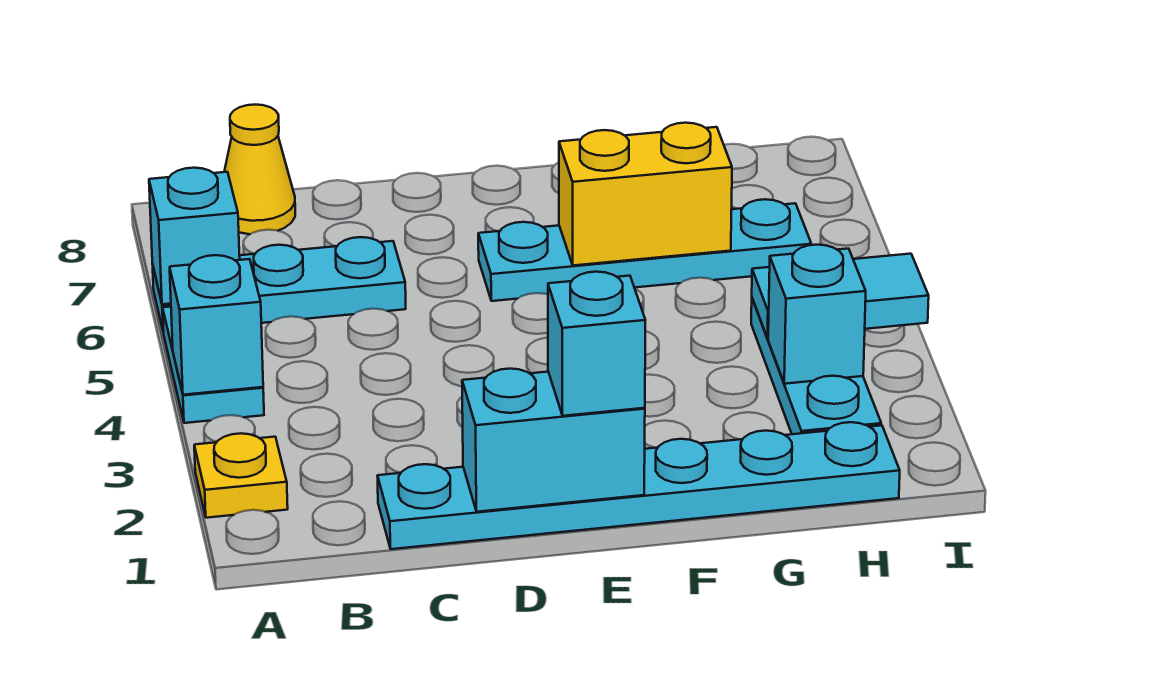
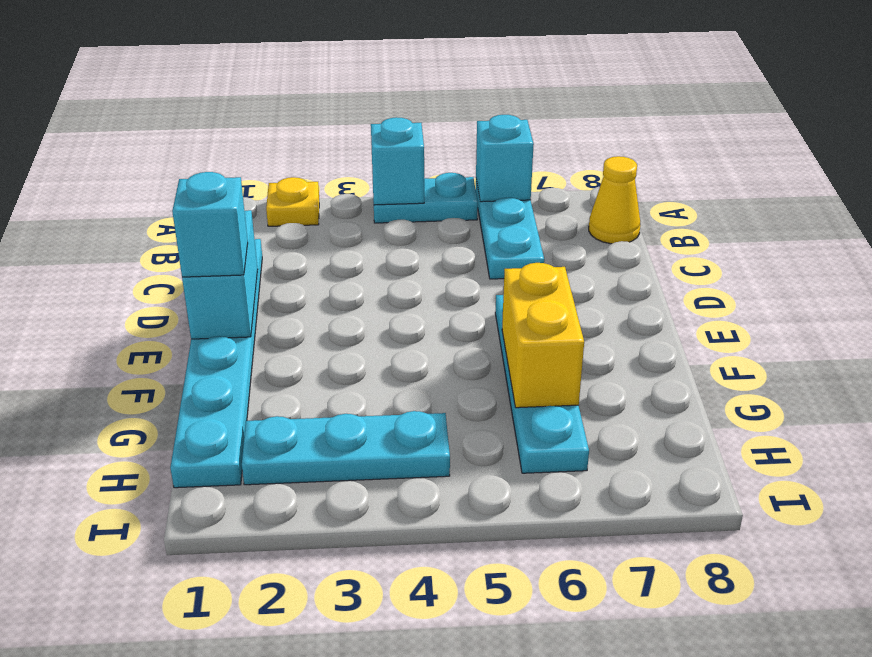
cyan 1x1 brick [768,245,866,384] -> none
cyan 1x2 tile [752,254,929,338] -> none

